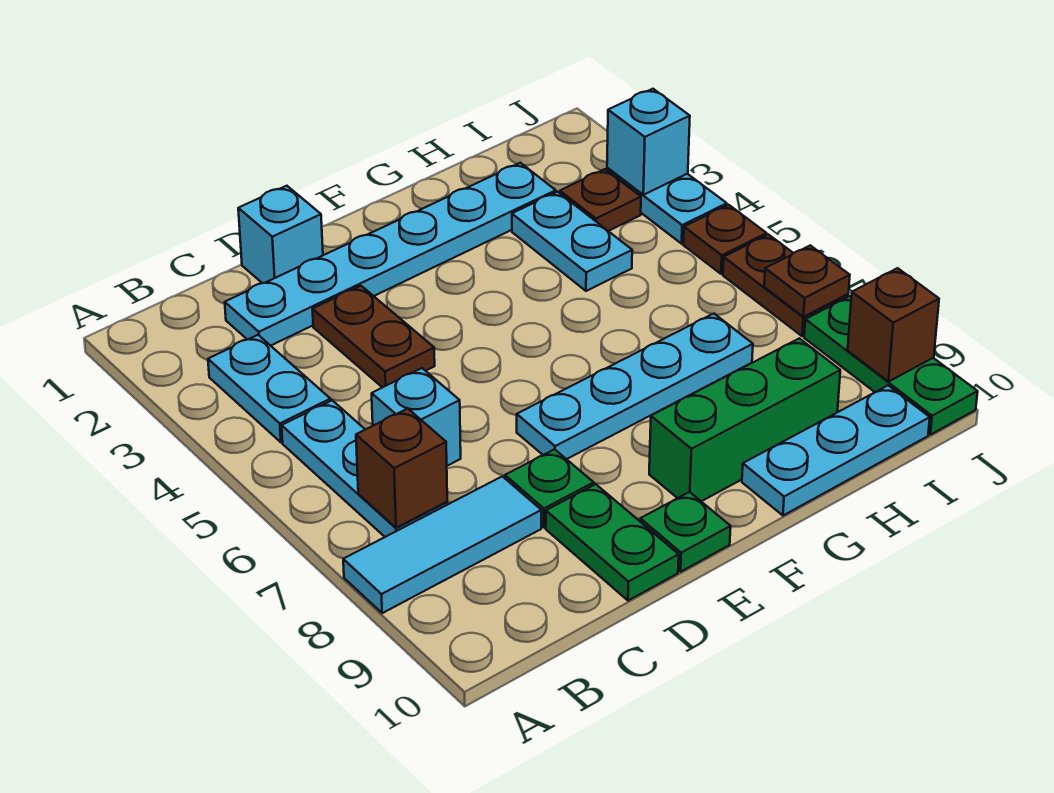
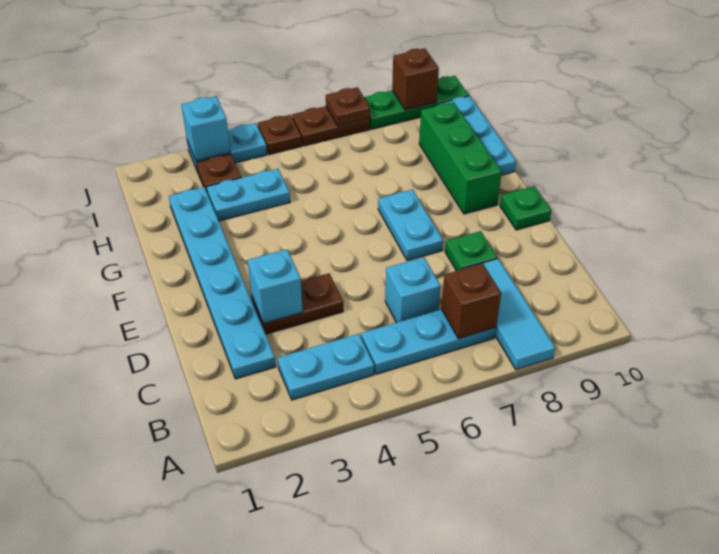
cyan 1x1 brick [238,186,323,283] -> cyan 1x1 brick moved to [248,249,303,324]
green 1x2 plate [546,484,679,601] -> none
cyan 1x4 plate [517,314,753,459] -> cyan 1x2 plate [378,190,443,261]

